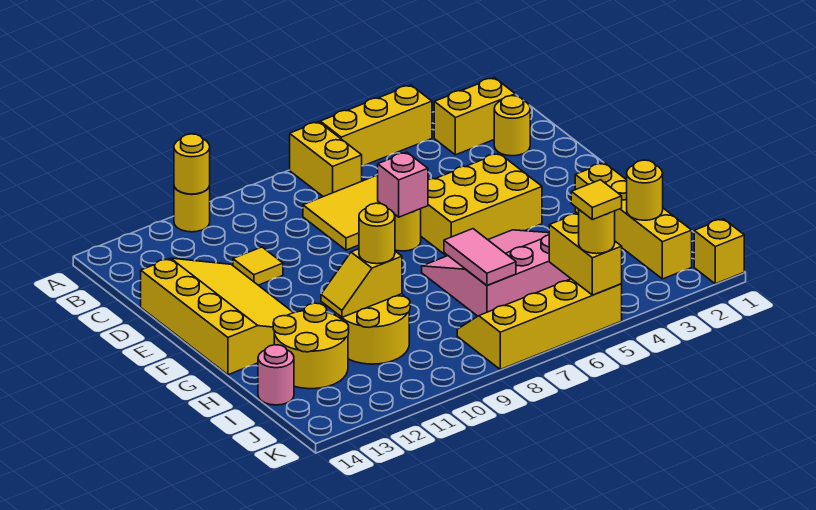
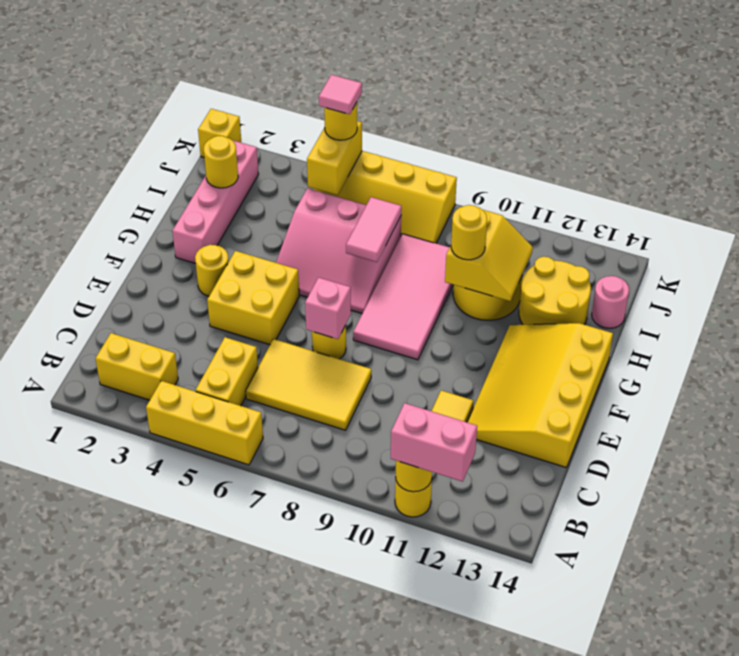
yellow 1x2 brick [290,122,362,197] -> yellow 1x2 brick moved to [196,337,258,406]
none -> pink 1x2 brick [391,403,477,482]
yellow 1x1 round brick [494,96,530,156] -> yellow 1x1 round brick moved to [195,245,229,296]
yellow 2x3 brick [421,153,542,256] -> yellow 2x2 brick [207,251,299,345]
none -> pink 2x4 tile [353,234,453,360]
yellow 1x4 brick [575,163,692,279] -> pink 1x4 brick [172,140,259,264]
yellow 1x2 slope [321,249,402,317] -> yellow 2x2 slope [445,210,533,301]
yellow 1x1 tile [571,180,622,220] -> pink 1x1 tile [319,75,362,114]

